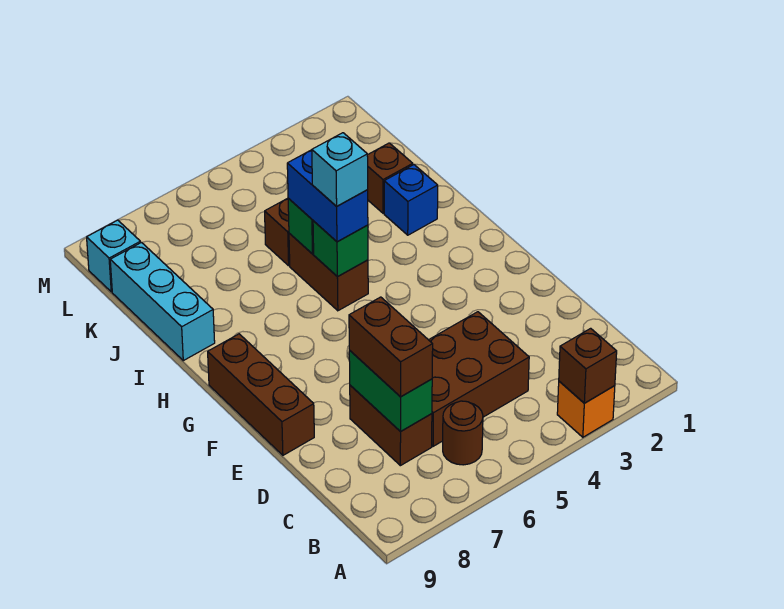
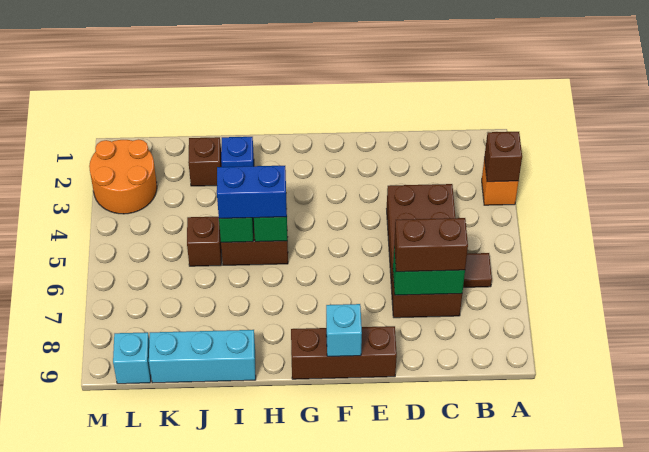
brown 1x1 round brick [443,401,483,465] -> brown 1x1 tile [463,253,492,287]
cyan 1x1 brick [312,133,368,206] -> cyan 1x1 brick moved to [326,304,362,356]
none -> orange 2x2 round brick [89,139,157,214]

